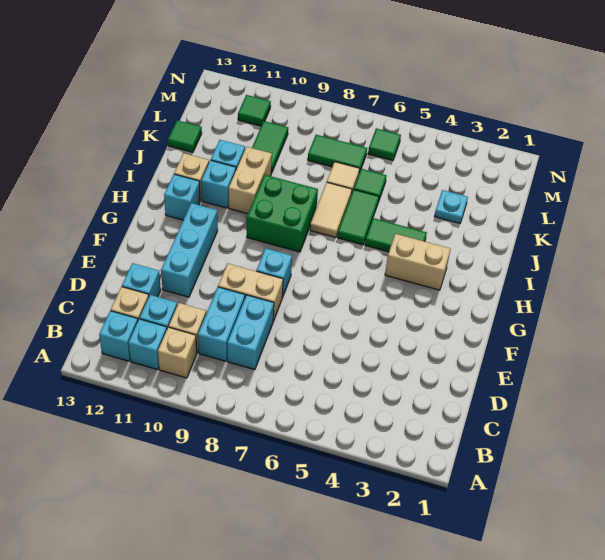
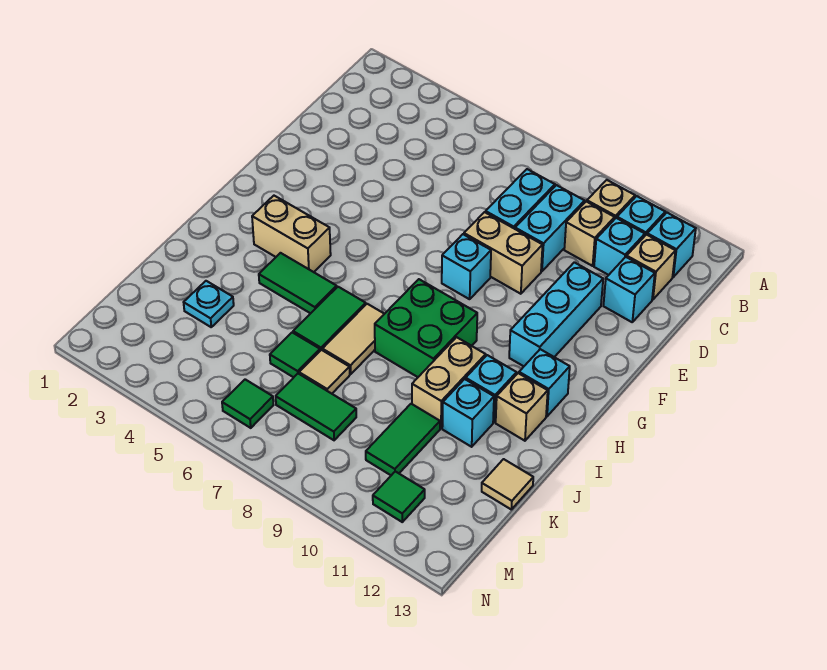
green 1x1 tile [168,120,202,152] -> tan 1x1 tile [482,459,533,509]

